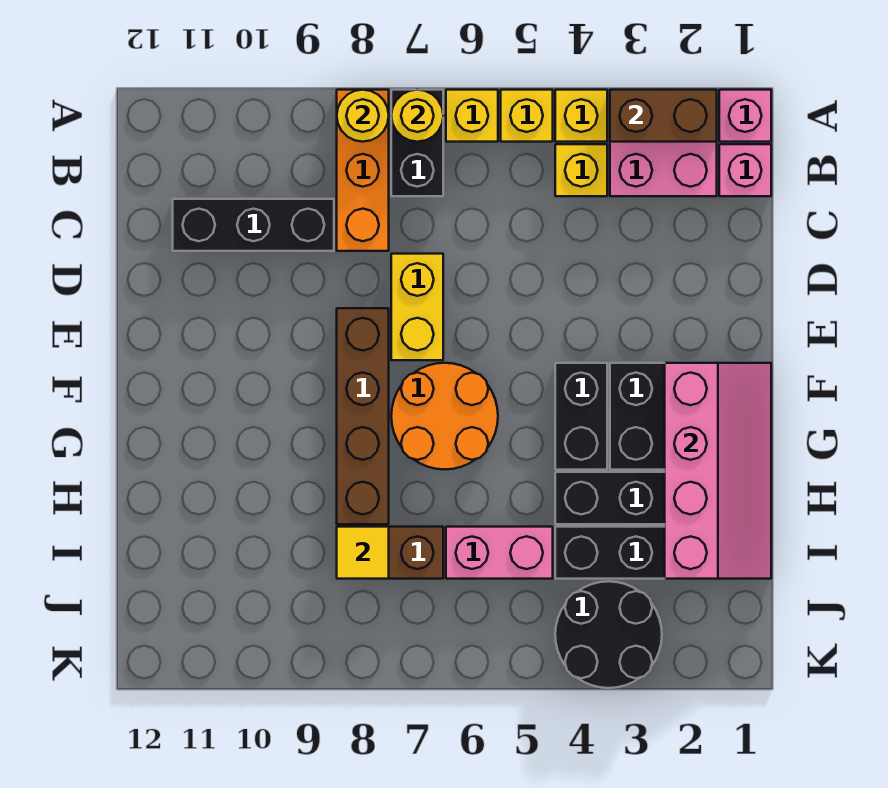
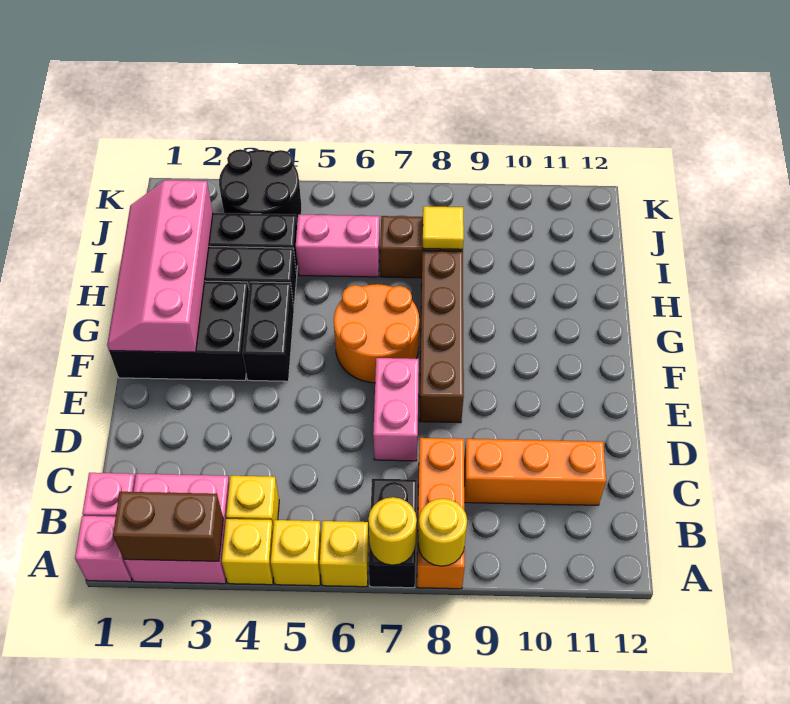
black 1x3 brick [173,199,334,251] -> orange 1x3 brick [464,439,606,505]
yellow 1x2 brick [391,254,443,360] -> pink 1x2 brick [373,358,419,461]

